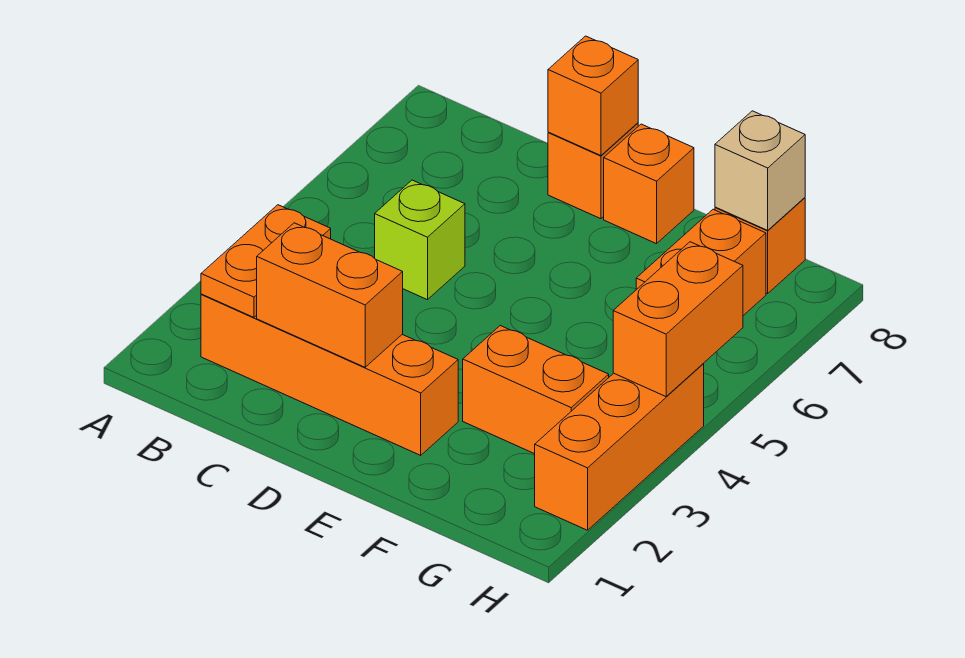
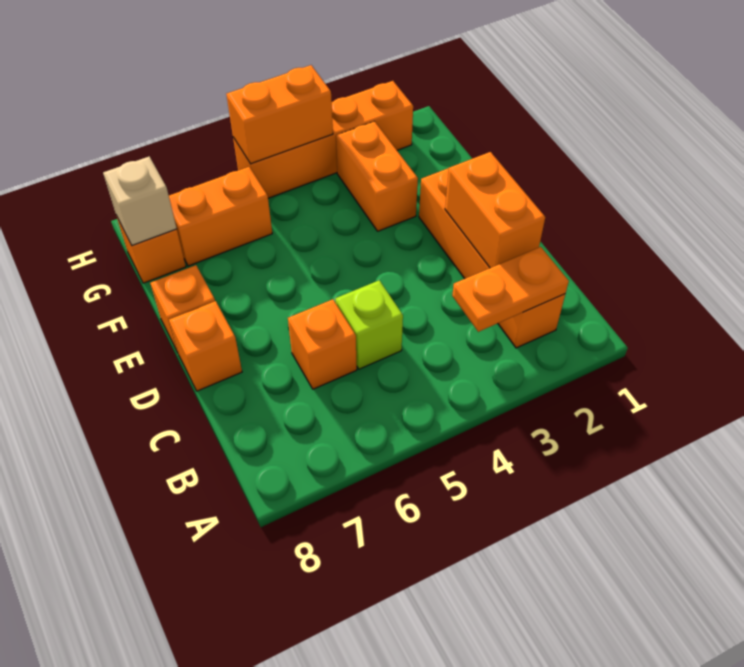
orange 1x1 brick [548,36,638,156] -> orange 1x1 brick moved to [288,299,357,389]
orange 1x3 brick [535,364,704,530] -> orange 1x4 brick [233,81,413,198]

